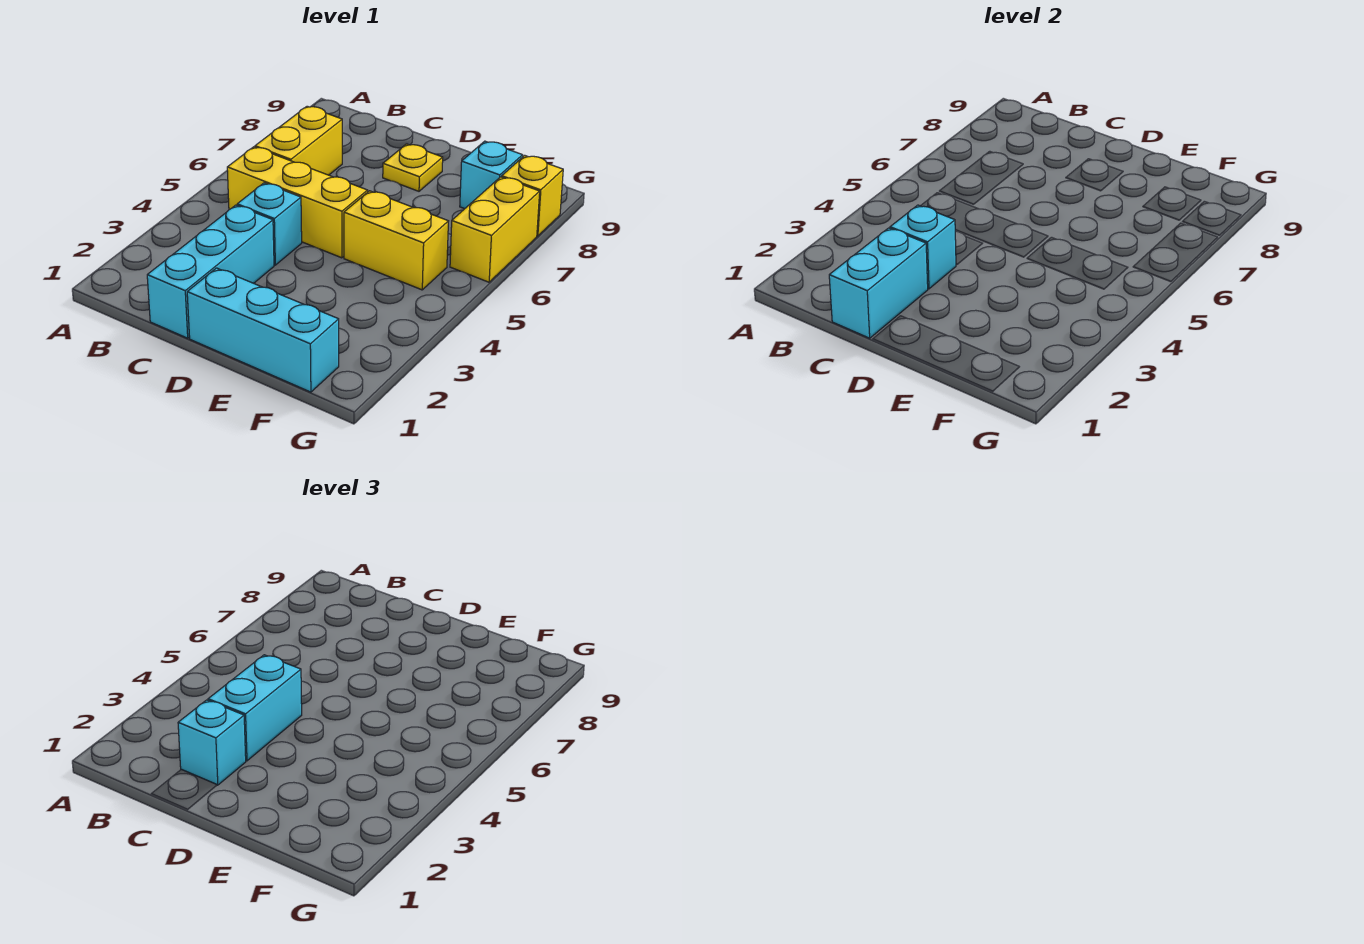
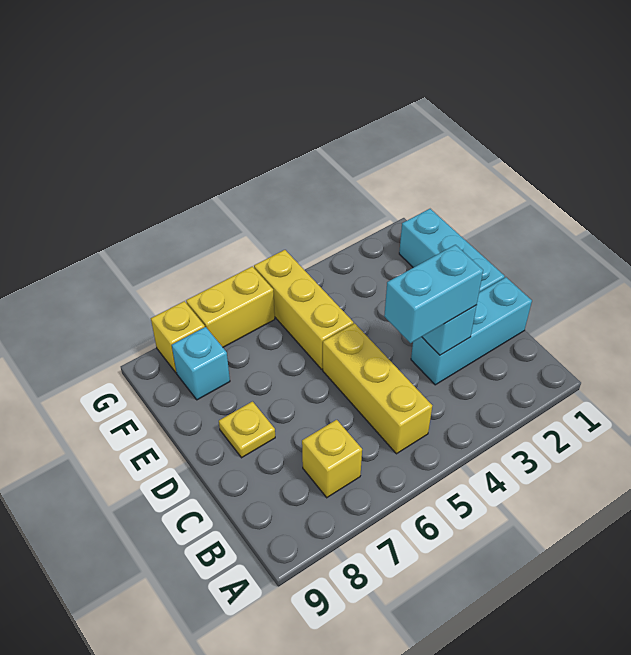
yellow 1x2 brick [255,106,342,175] -> yellow 1x1 brick [302,420,362,498]
cyan 1x2 brick [829,228,928,338] -> none
cyan 1x1 brick [178,700,246,785] -> none
cyan 1x1 brick [237,183,302,265] -> none
yellow 1x2 brick [344,191,448,290] -> yellow 1x3 brick [254,250,354,369]

